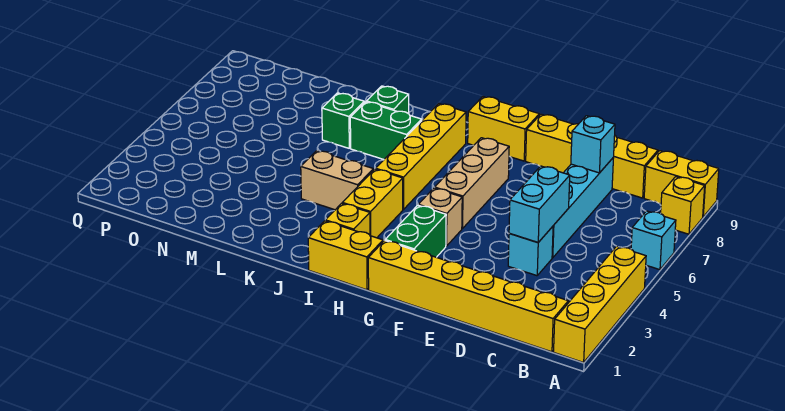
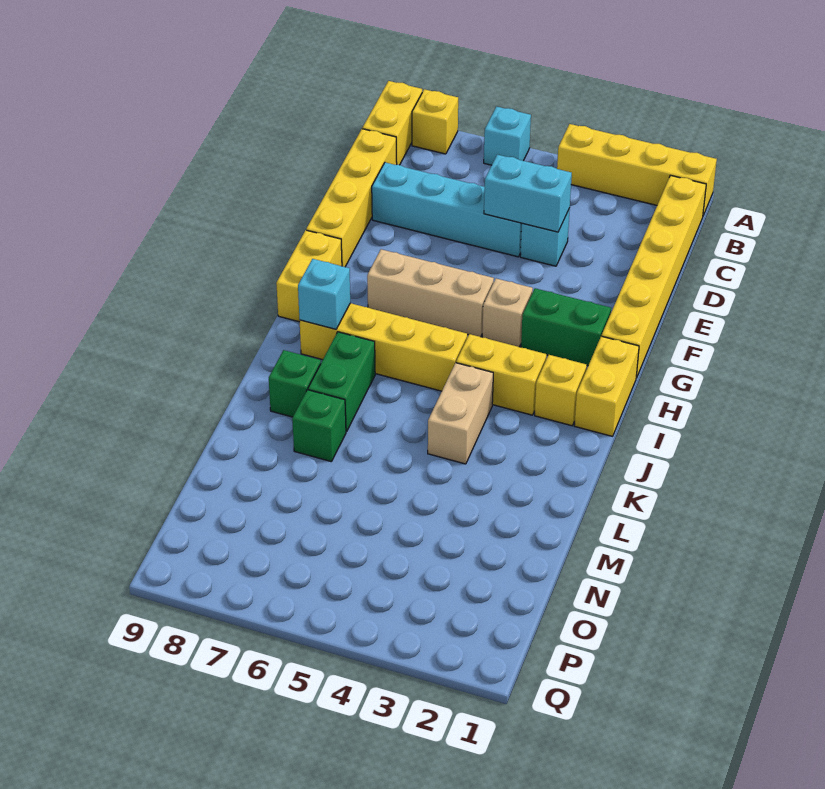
cyan 1x1 brick [571,116,615,173] -> cyan 1x1 brick moved to [298,259,350,329]

